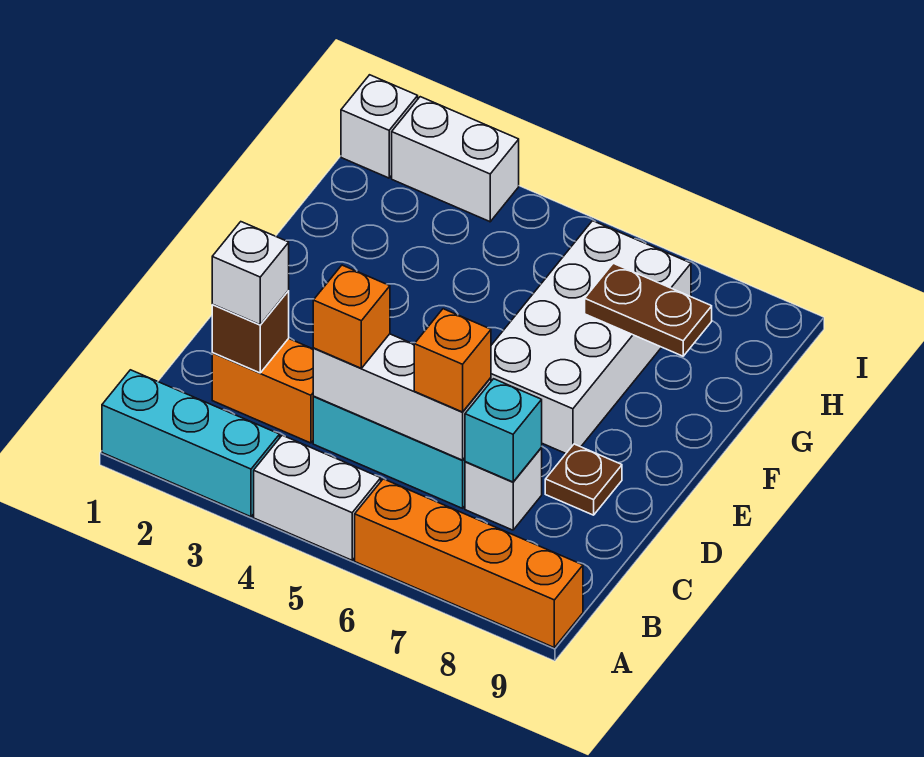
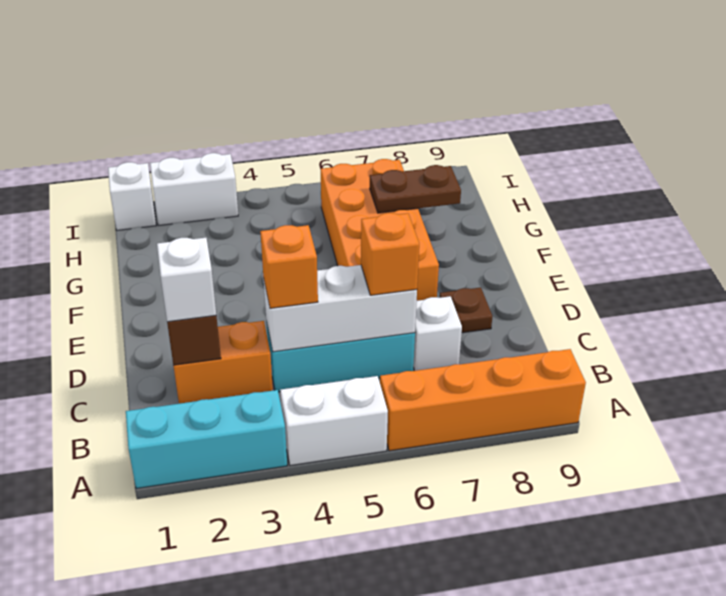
cyan 1x1 brick [465,379,542,482] -> none
white 2x4 brick [491,221,691,453] -> orange 2x4 brick [321,159,439,301]

